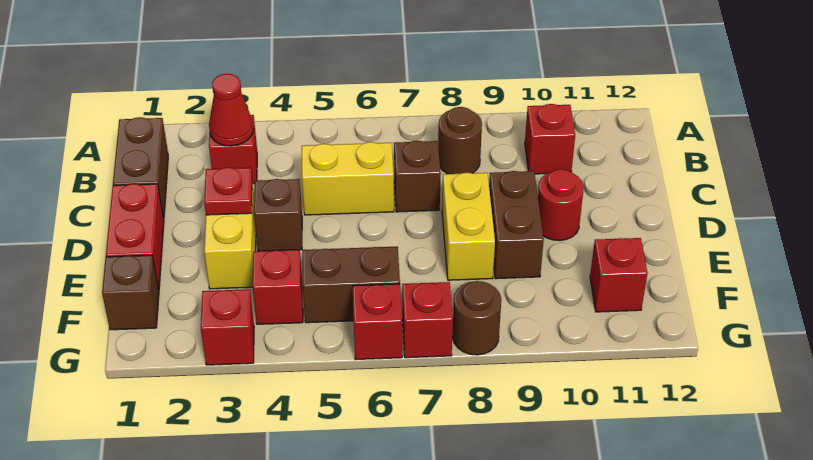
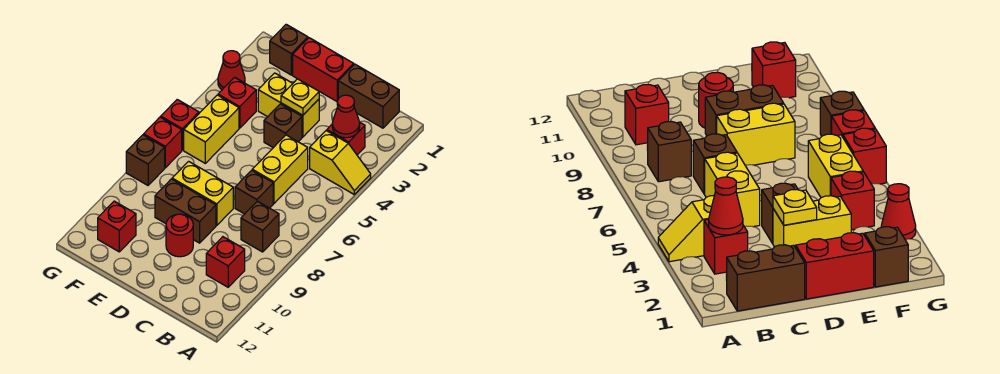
none -> yellow 1x2 slope [310,131,371,194]
brown 1x1 round brick [438,107,482,174] -> brown 1x1 brick [241,201,279,252]
red 1x1 plate [204,167,252,215] -> yellow 1x1 plate [281,79,319,115]
brown 1x2 brick [302,246,400,323] -> yellow 1x2 brick [184,95,239,163]
red 1x1 brick [201,289,254,365] -> red 1x1 cone [218,51,245,90]
brown 1x1 round brick [452,281,501,355] -> brown 1x1 brick [126,135,165,185]

